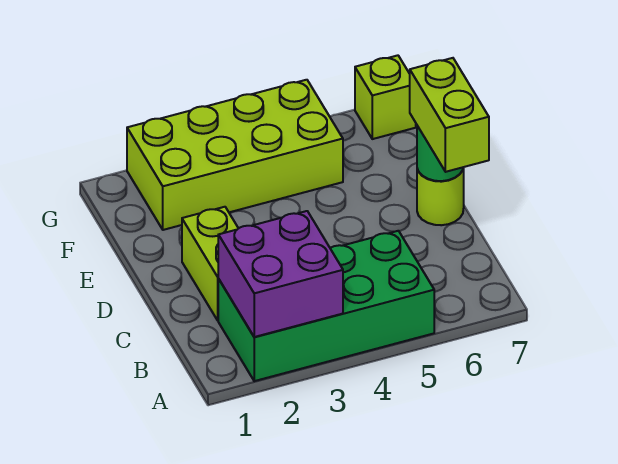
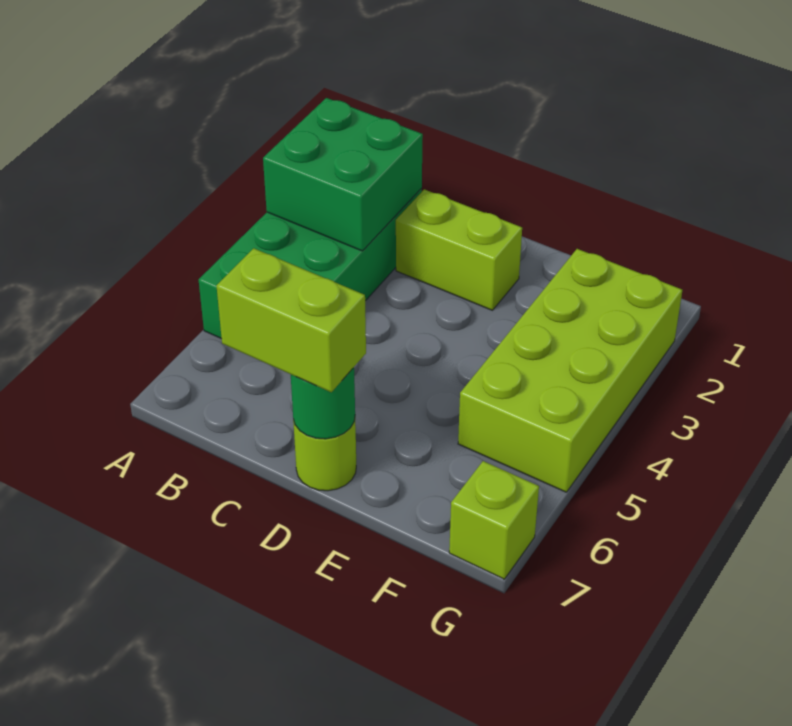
purple 2x2 brick [218,211,343,337] -> green 2x2 brick [263,98,423,251]

